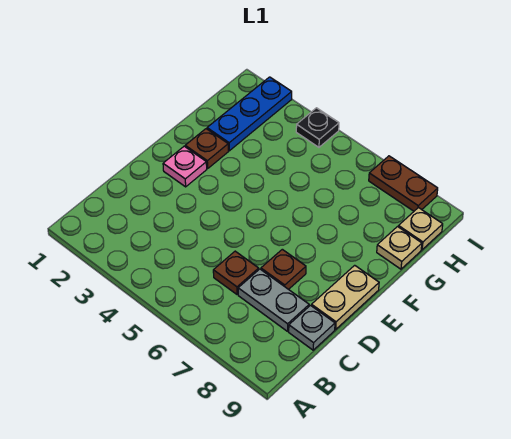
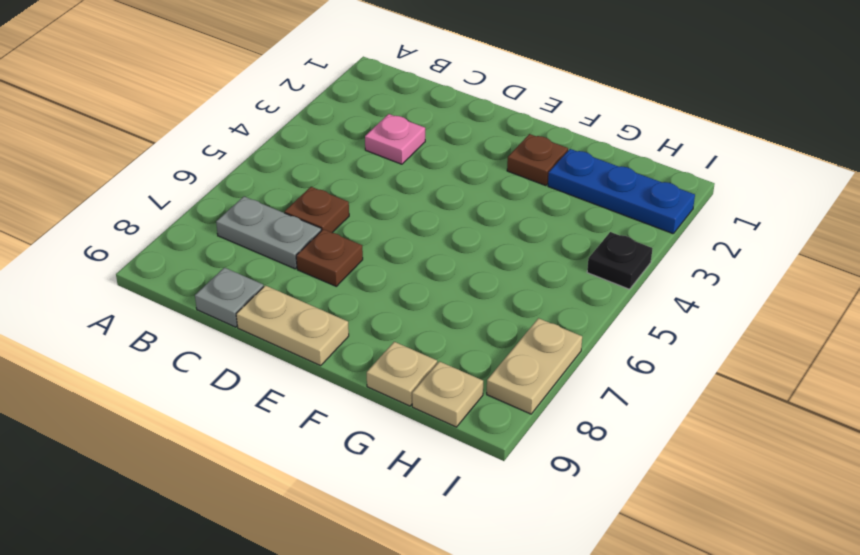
grey 1x2 plate [238,269,309,331] -> grey 1x2 plate turned to [216,197,321,269]
pink 1x1 plate [163,146,207,187] -> pink 1x1 plate moved to [365,114,425,164]
brown 1x2 plate [369,156,438,211] -> tan 1x2 plate [487,318,582,414]

